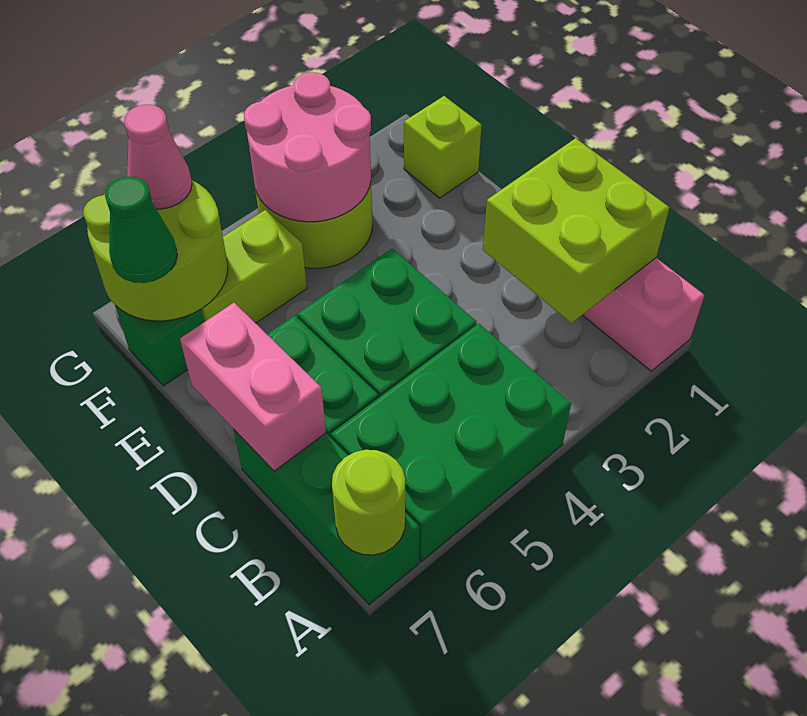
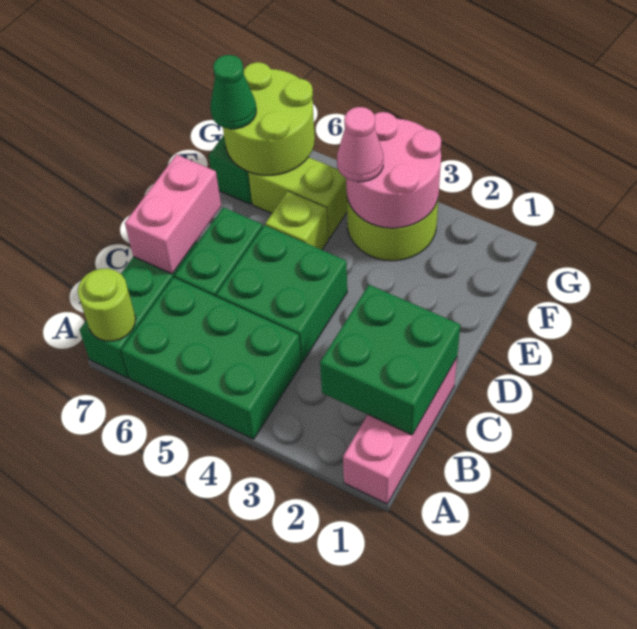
lime 2x2 brick [483,138,669,323] -> green 2x2 brick [320,285,460,435]
lime 1x1 brick [404,96,482,198] -> lime 1x1 brick moved to [265,191,329,250]
pink 1x1 cone [124,105,192,209] -> pink 1x1 cone moved to [337,107,383,182]

